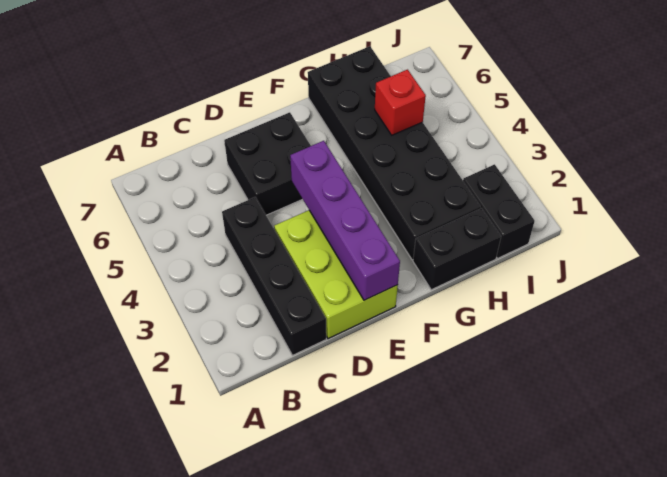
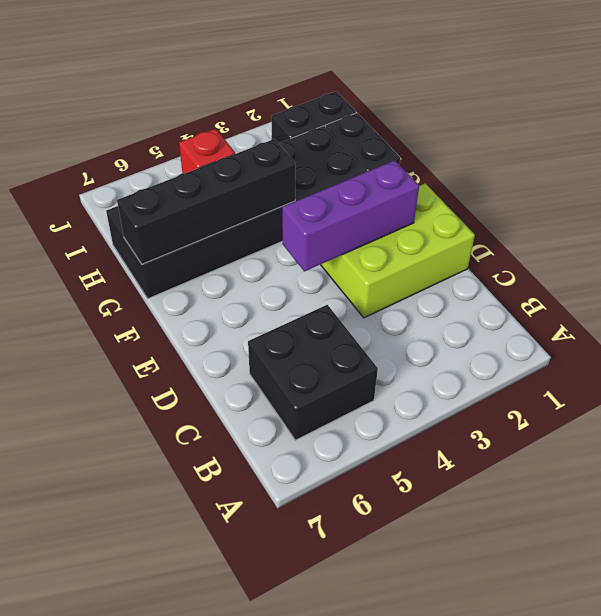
black 1x4 brick [222,197,326,355] -> black 1x4 brick moved to [117,139,295,264]
black 2x2 brick [224,112,311,215] -> black 2x2 brick moved to [248,305,378,440]
purple 1x4 brick [290,141,400,300] -> purple 1x3 brick [282,160,419,271]

